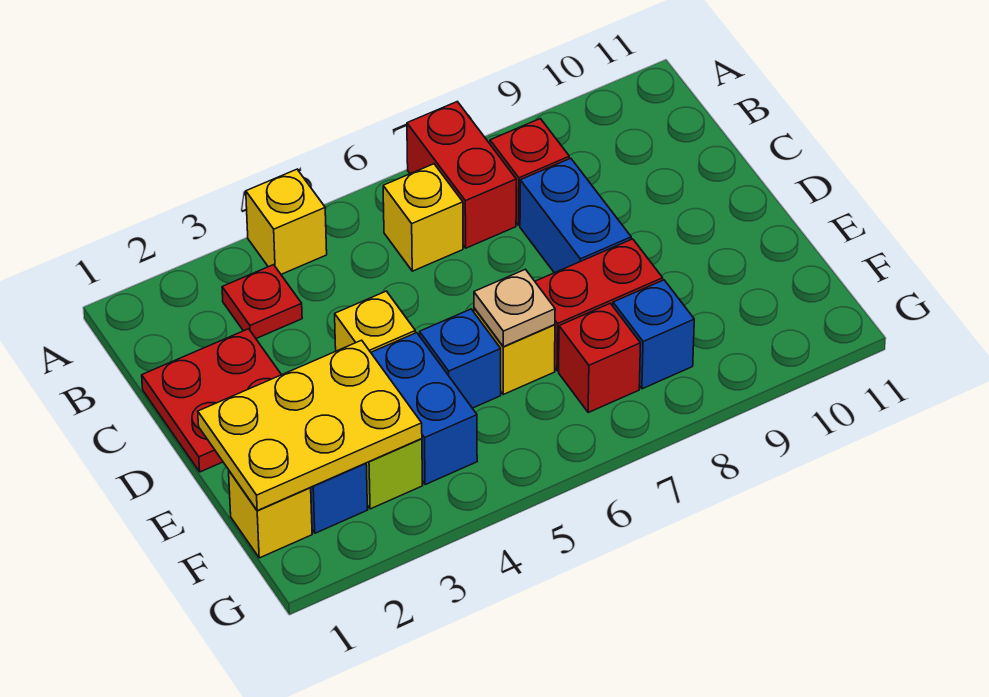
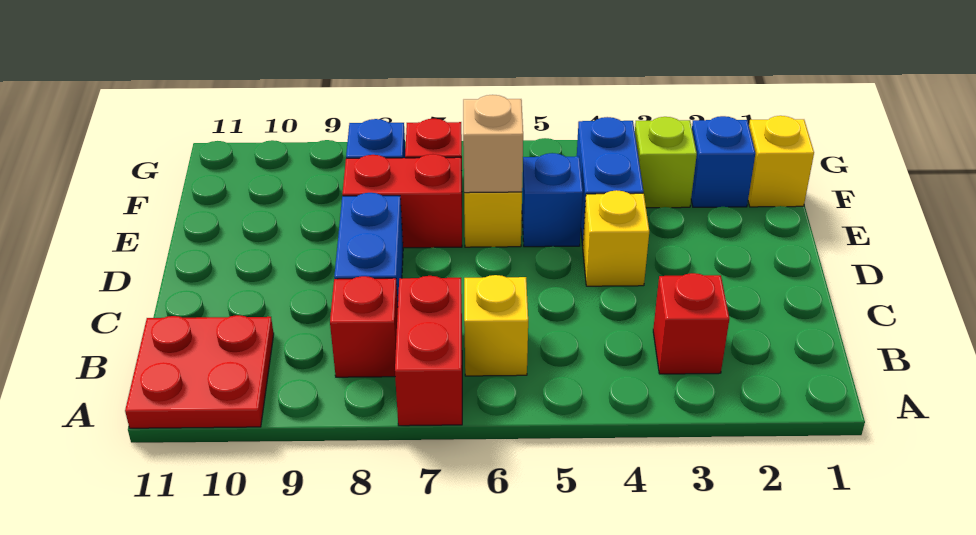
yellow 1x1 brick [246,169,327,274] -> none
red 1x1 plate [222,265,302,338] -> red 1x1 brick [653,273,729,374]
red 2x2 plate [142,329,281,472] -> red 2x2 plate moved to [125,315,274,428]
yellow 2x3 plate [198,340,422,511] -> none
tan 1x1 plate [474,269,555,347] -> tan 1x1 brick [463,95,523,193]

